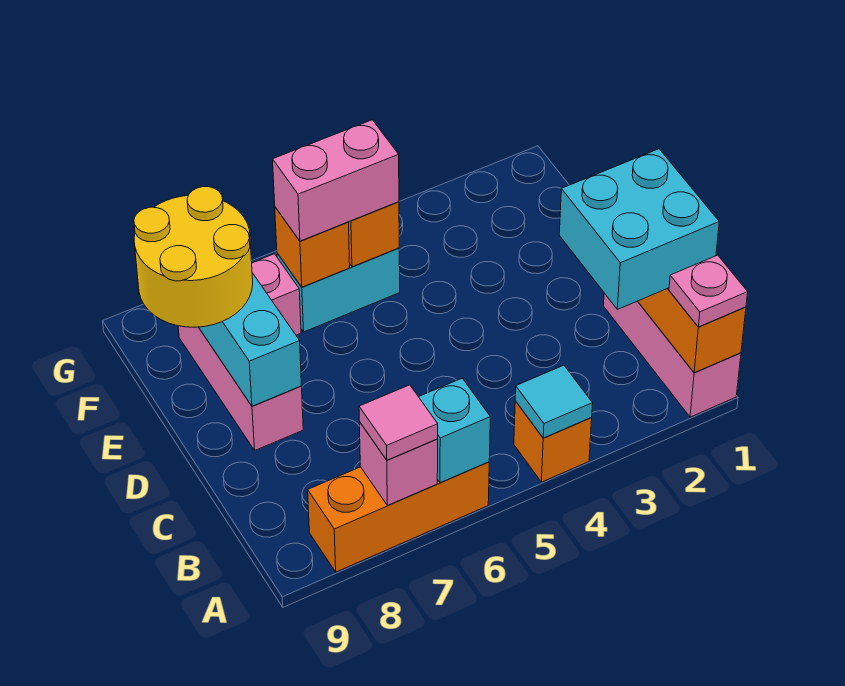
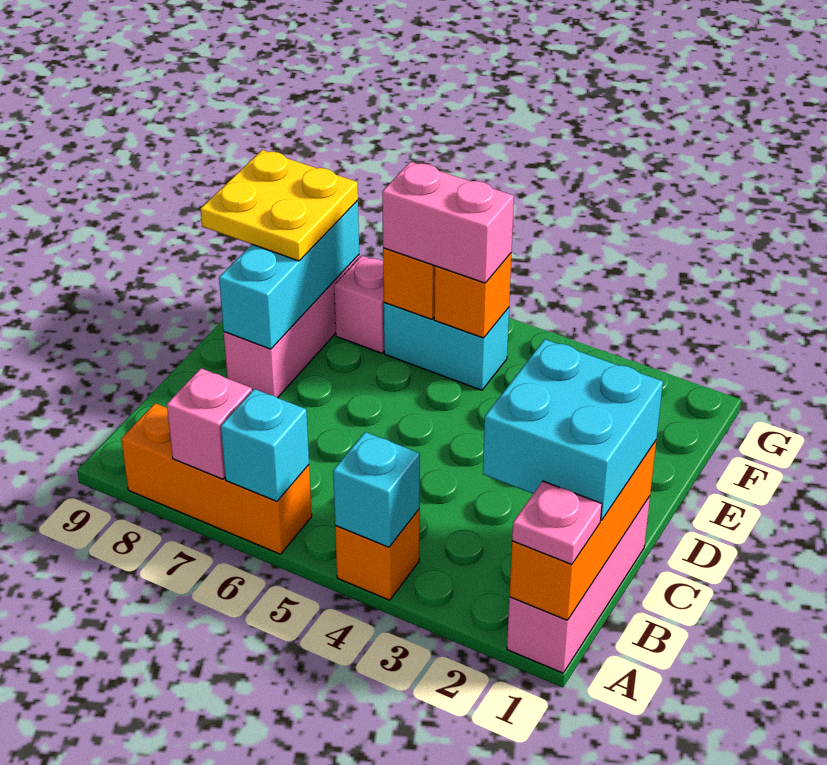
cyan 1x1 tile [515,365,593,438] -> cyan 1x1 brick [333,432,420,547]
pink 1x1 tile [359,385,438,460] -> none
yellow 2x2 round brick [134,187,253,327] -> yellow 2x2 plate [201,150,358,261]

